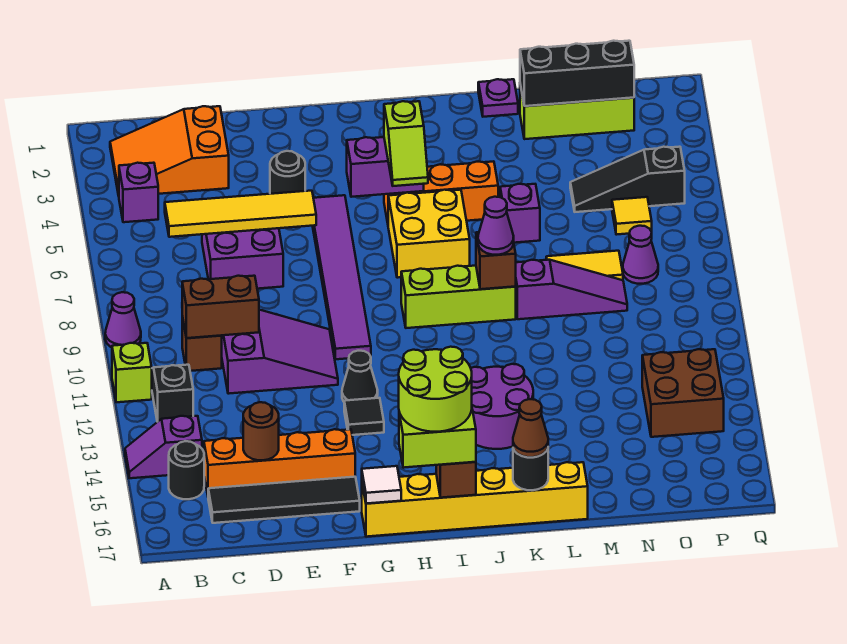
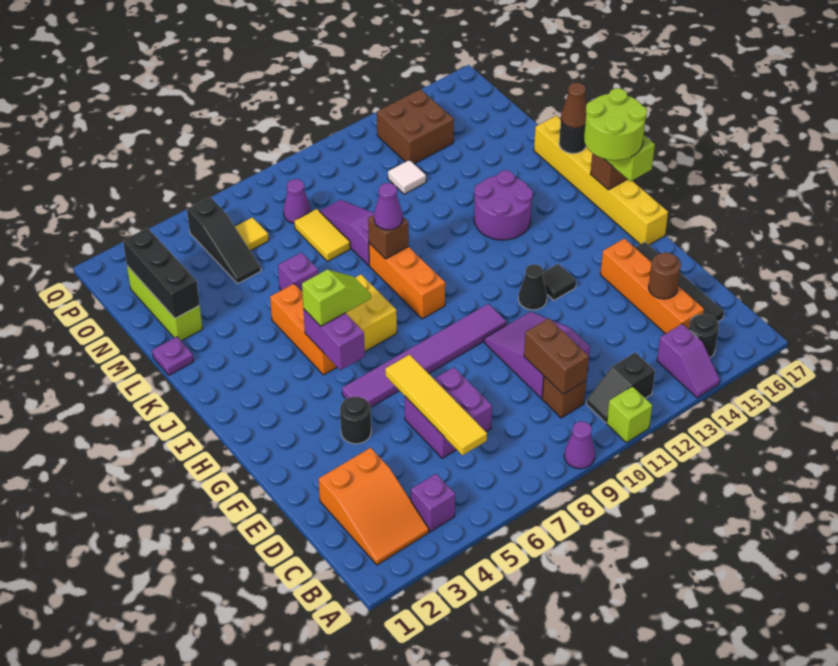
white 1x1 tile [362,466,401,504] -> white 1x1 tile moved to [388,160,426,194]
lime 1x3 brick [401,266,516,328] -> orange 1x3 brick [369,243,445,319]

